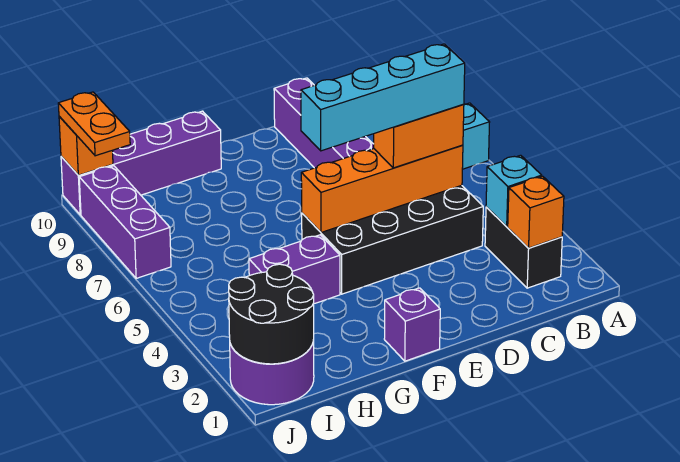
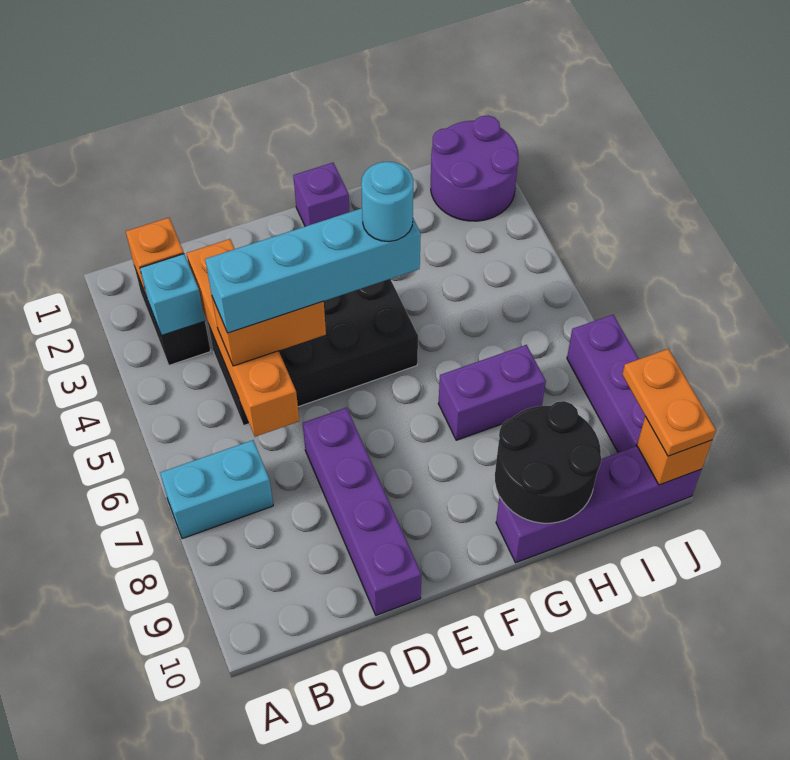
orange 1x4 brick [301,145,463,233] -> orange 1x4 brick turned to [187,239,299,437]
none -> cyan 1x1 round brick [361,162,413,242]
purple 1x2 brick [249,235,340,304] -> purple 1x2 brick moved to [438,345,546,440]
black 2x2 round brick [229,264,314,364] -> black 2x2 round brick moved to [495,401,602,523]

